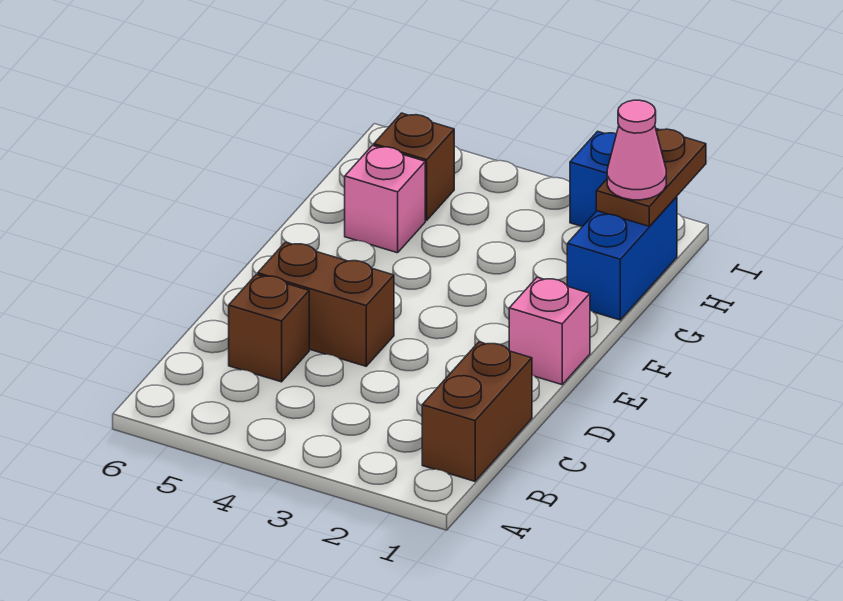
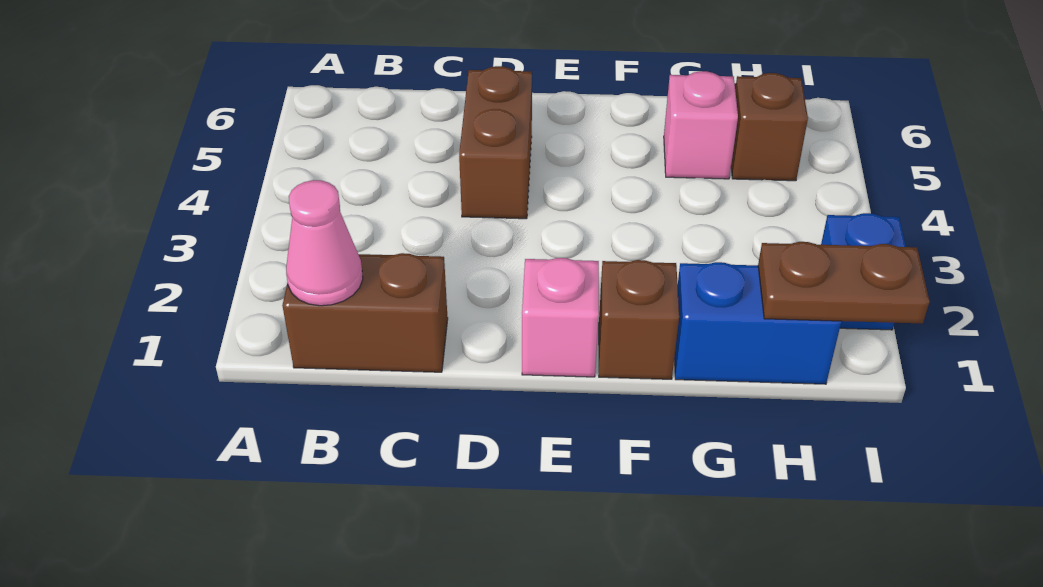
brown 1x1 brick [229,275,309,382] -> brown 1x1 brick moved to [599,260,679,379]
pink 1x1 cone [607,100,666,200] -> pink 1x1 cone moved to [286,180,363,306]

